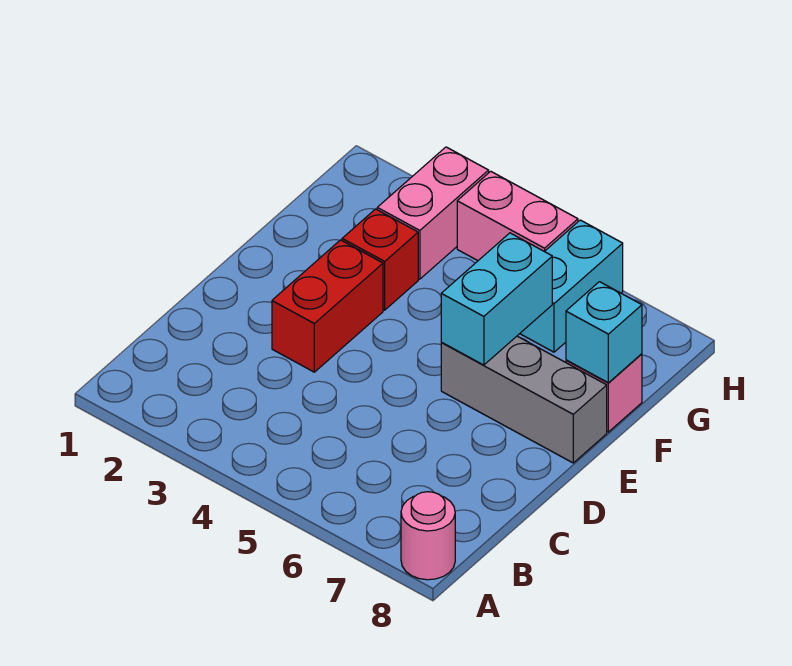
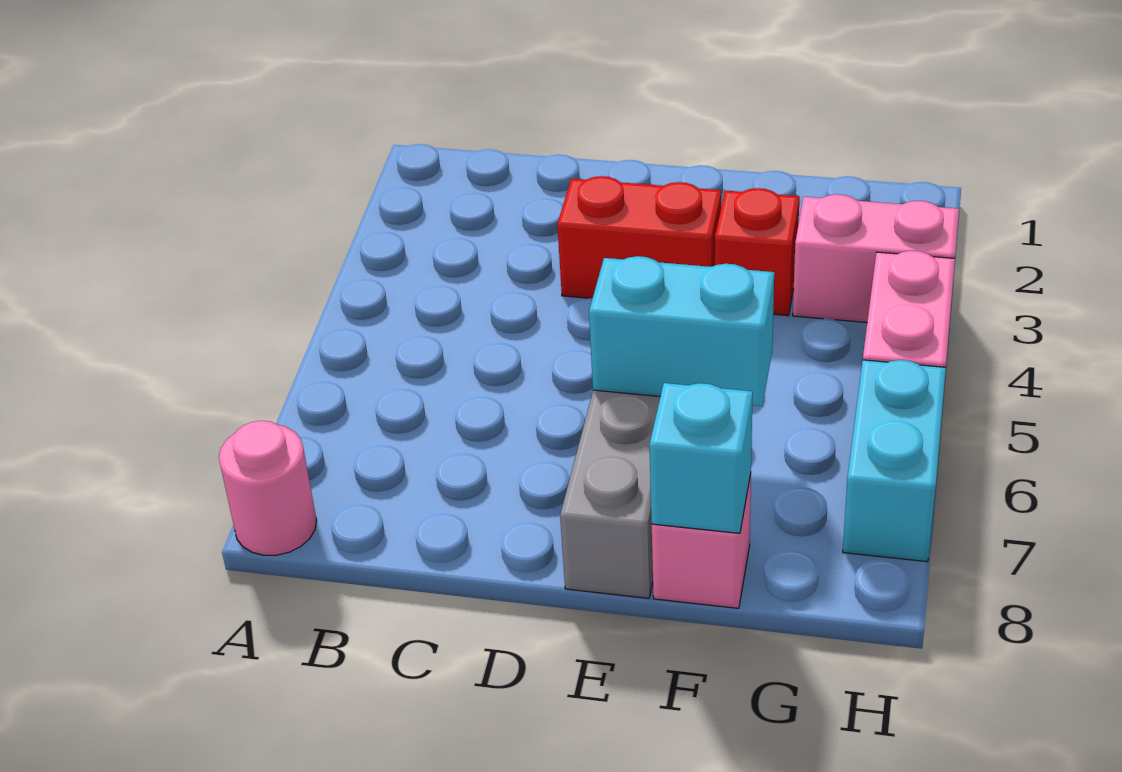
cyan 1x2 brick [520,220,623,352] -> cyan 1x2 brick turned to [843,360,946,562]

